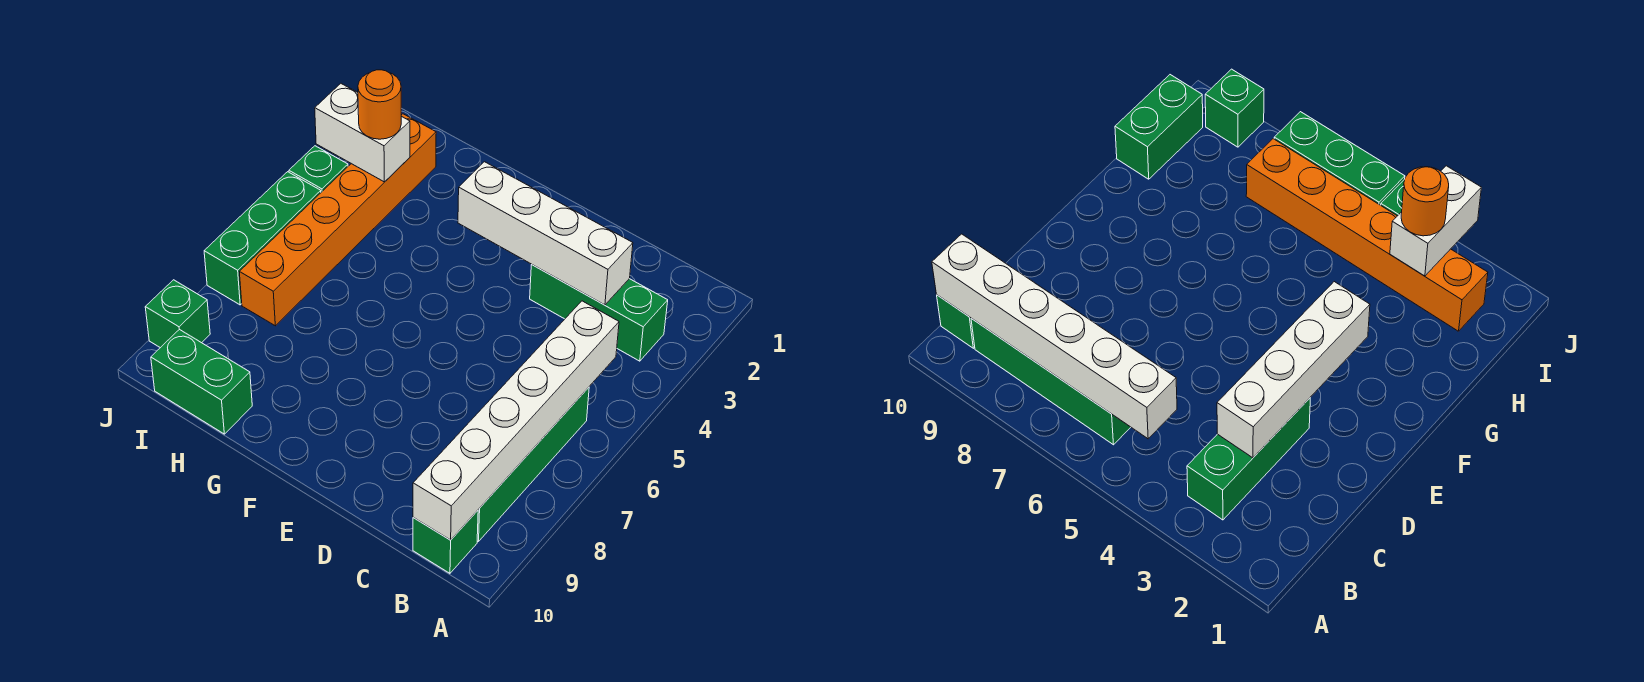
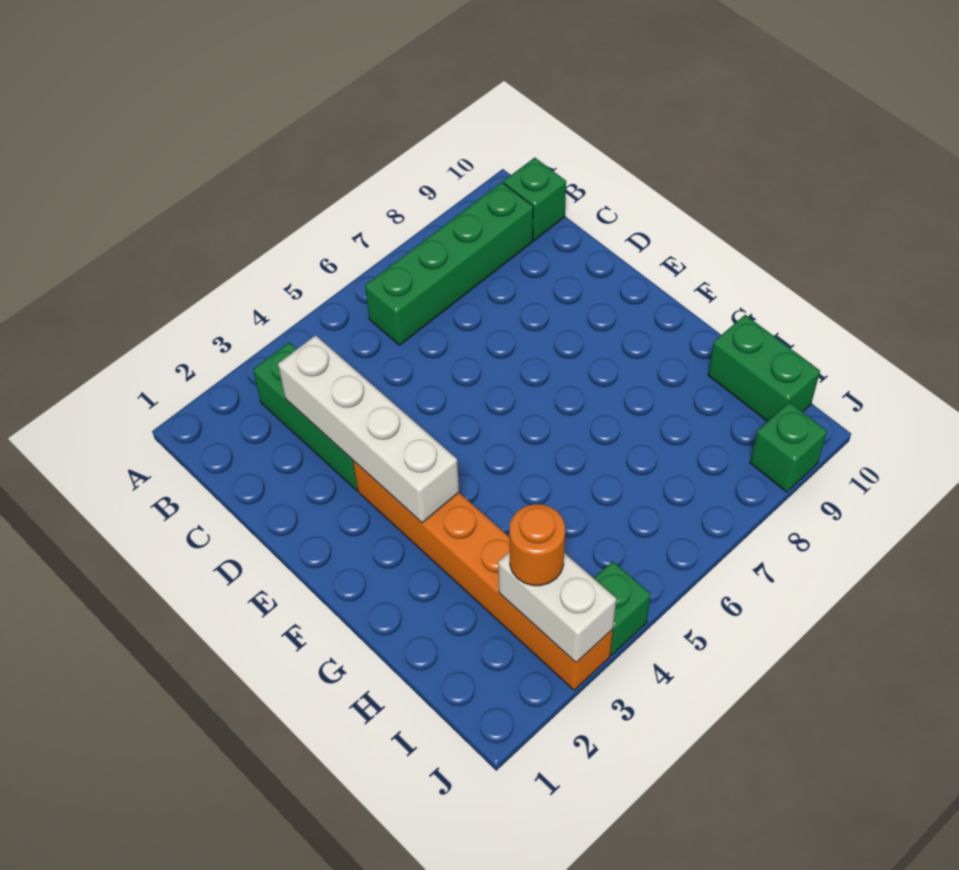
white 1x6 brick [413,301,619,540] -> none
orange 1x6 brick [239,114,436,326] -> orange 1x6 brick turned to [353,461,613,690]
green 1x3 brick [204,172,321,305] -> none

